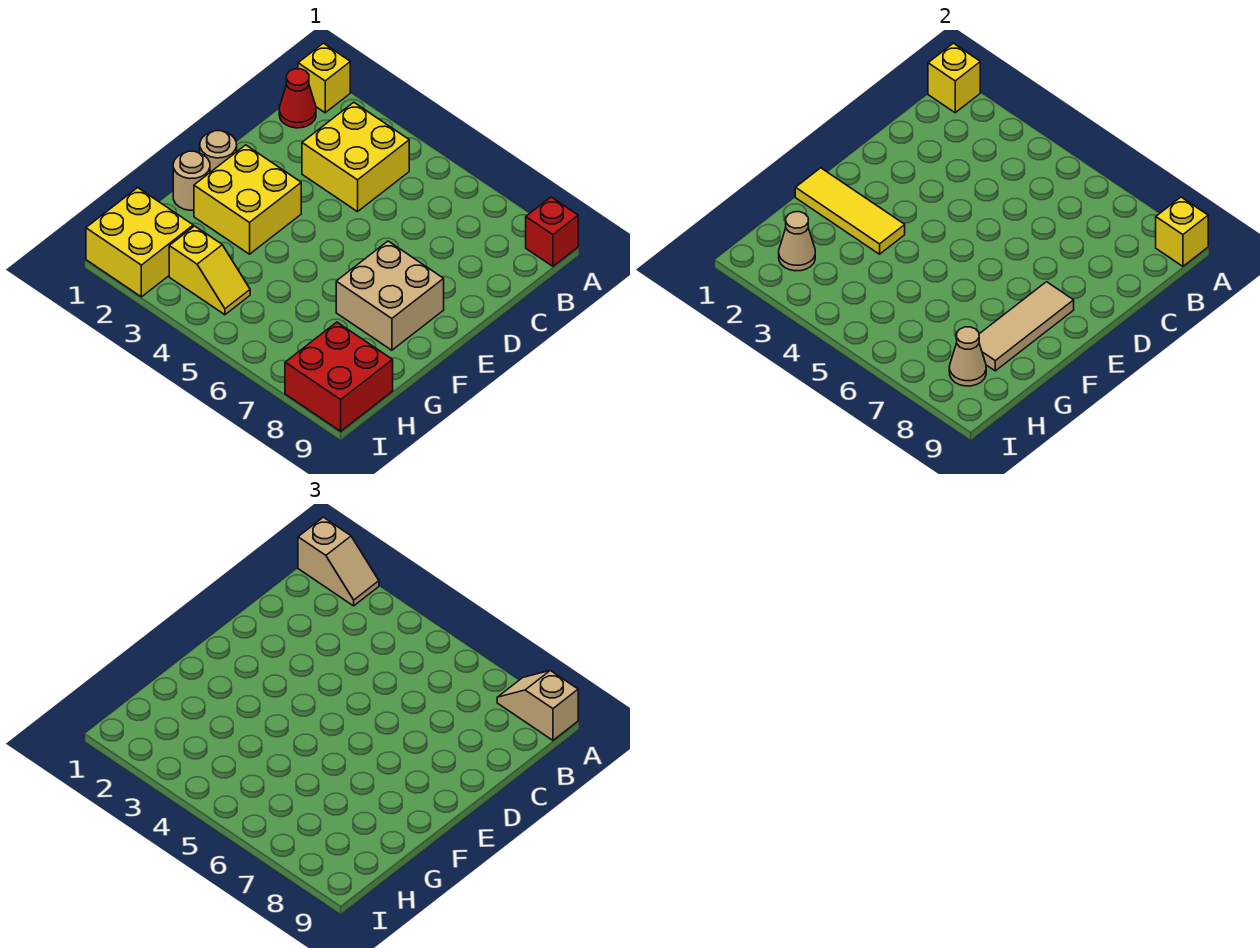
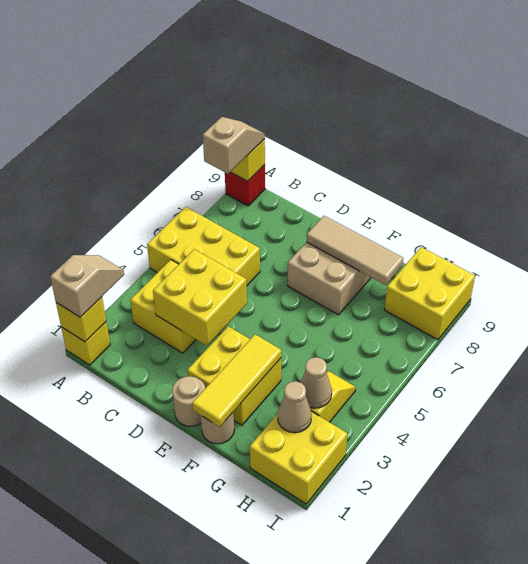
none -> yellow 2x3 brick [147,207,260,286]
tan 1x2 slope [497,670,578,740] -> tan 1x2 slope turned to [203,117,265,174]
red 1x1 cone [279,69,316,128] -> none
none -> yellow 2x2 brick [153,249,247,346]
red 2x2 brick [285,322,393,431] -> yellow 2x2 brick [384,247,475,340]
tan 1x1 cone [949,327,986,386] -> tan 1x1 cone moved to [301,357,332,408]

